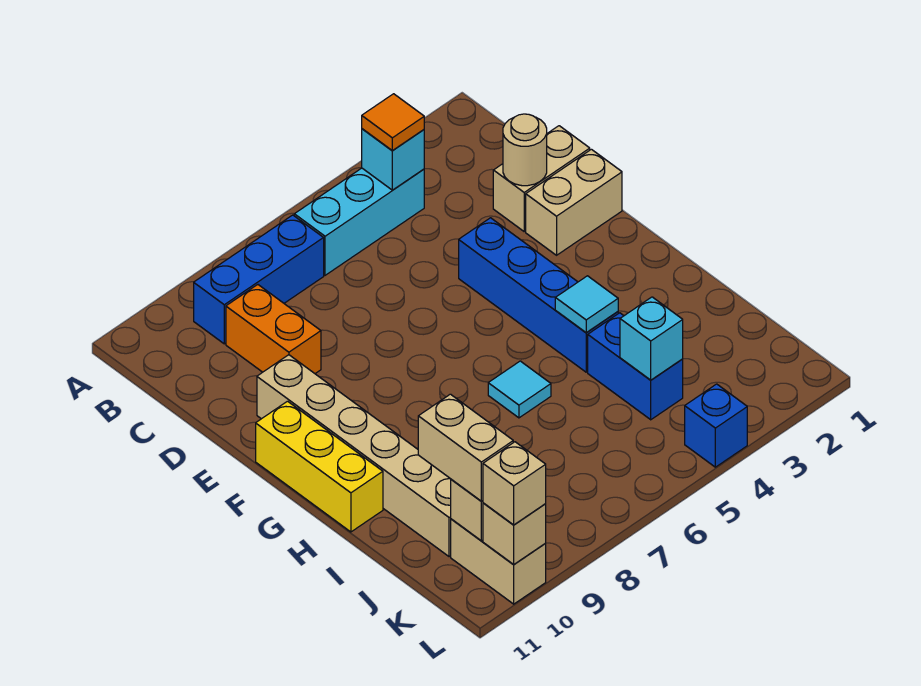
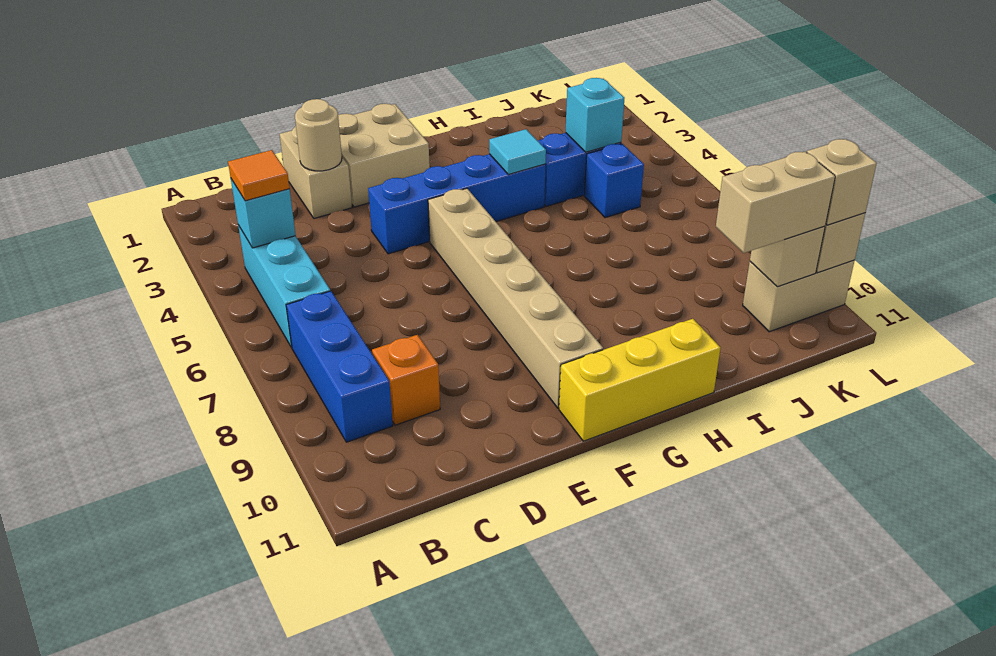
orange 1x2 brick [226,285,321,374] -> orange 1x1 brick [372,335,440,425]
tan 1x2 brick [526,149,622,255] -> tan 2x2 brick [338,104,430,207]
tan 1x6 brick [257,355,451,557] -> tan 1x6 brick turned to [428,188,603,408]
cyan 1x1 tile [488,361,551,418] -> none
blue 1x1 brick [685,384,747,467] -> blue 1x1 brick moved to [584,144,644,218]

